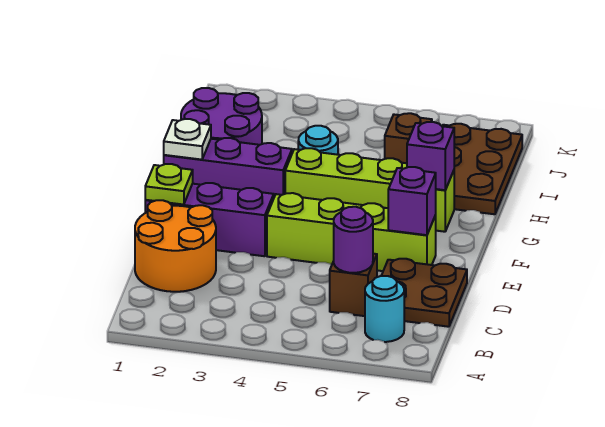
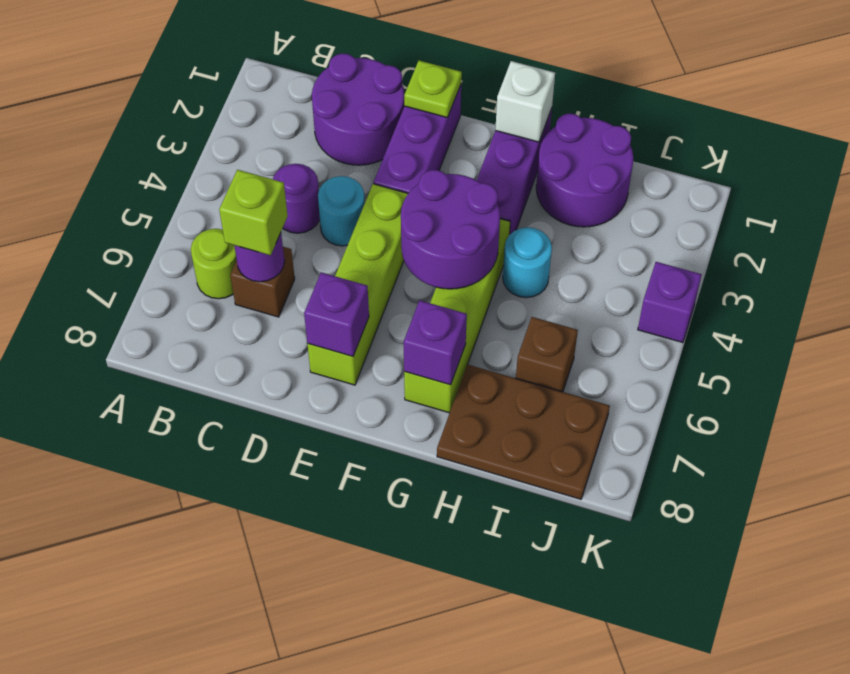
none -> lime 1x1 round brick [191,229,237,299]
cyan 1x1 round brick [365,276,404,342] -> cyan 1x1 round brick moved to [318,176,365,246]
orange 2x2 round brick [135,200,216,292] -> purple 2x2 round brick [312,54,404,165]
none -> purple 1x1 round brick [273,164,320,233]
none -> lime 1x1 brick [219,170,288,255]
brown 2x2 plate [381,259,467,327] -> none
none -> purple 2x2 round brick [401,170,500,289]
white 1x1 plate [164,119,211,160] -> white 1x1 brick [495,61,555,142]
none -> purple 1x1 brick [638,262,702,343]

